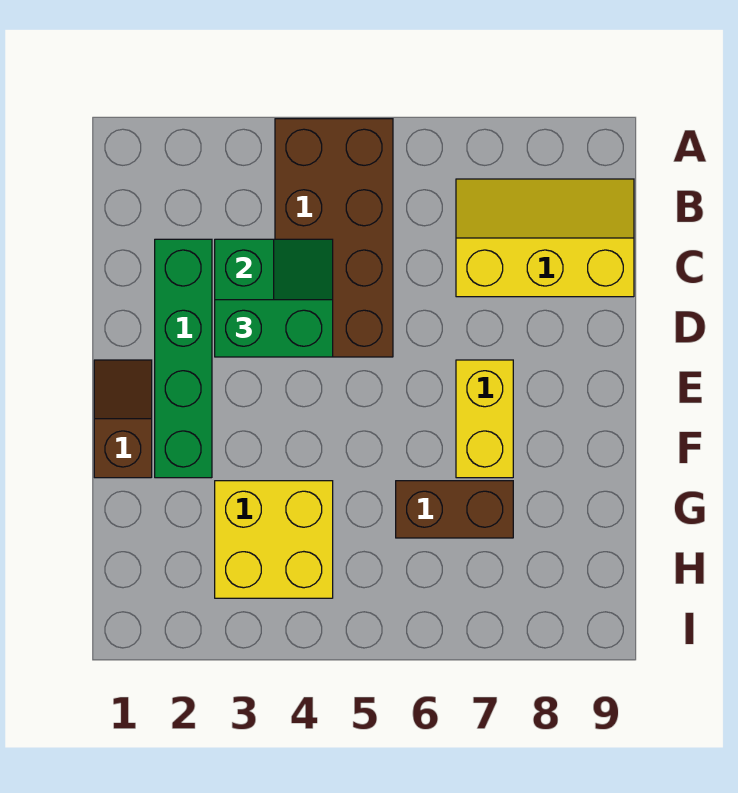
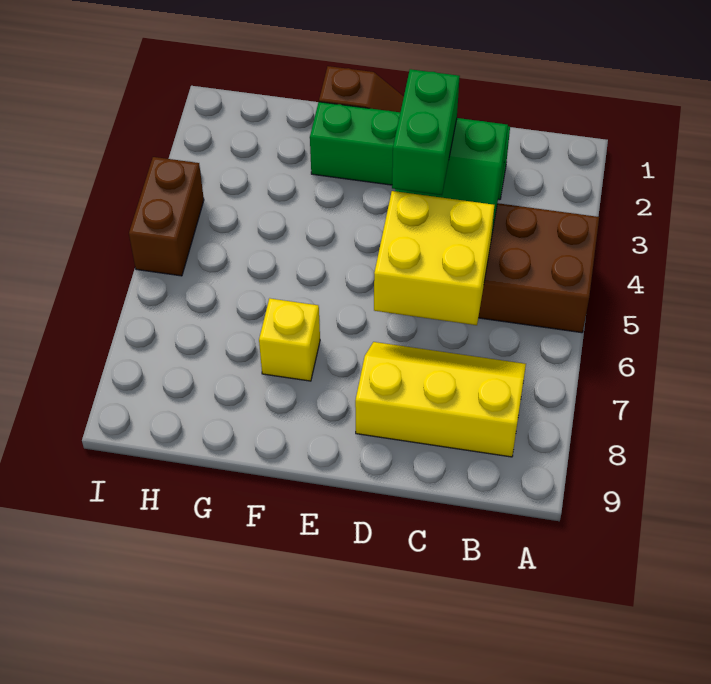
yellow 2x3 slope [456,179,634,297] -> yellow 2x3 slope turned to [355,342,526,457]
yellow 1x2 brick [456,360,513,478] -> yellow 1x1 brick [259,298,320,381]
yellow 2x2 brick [215,481,333,598] -> yellow 2x2 brick moved to [374,191,494,325]
brown 1x2 brick [396,481,513,538] -> brown 1x2 brick moved to [129,157,204,276]

